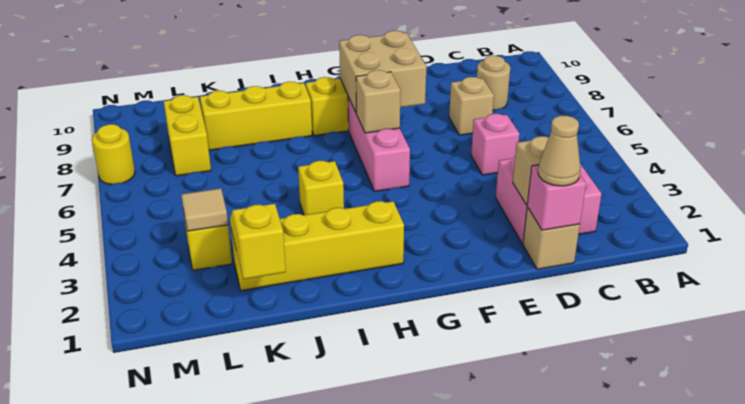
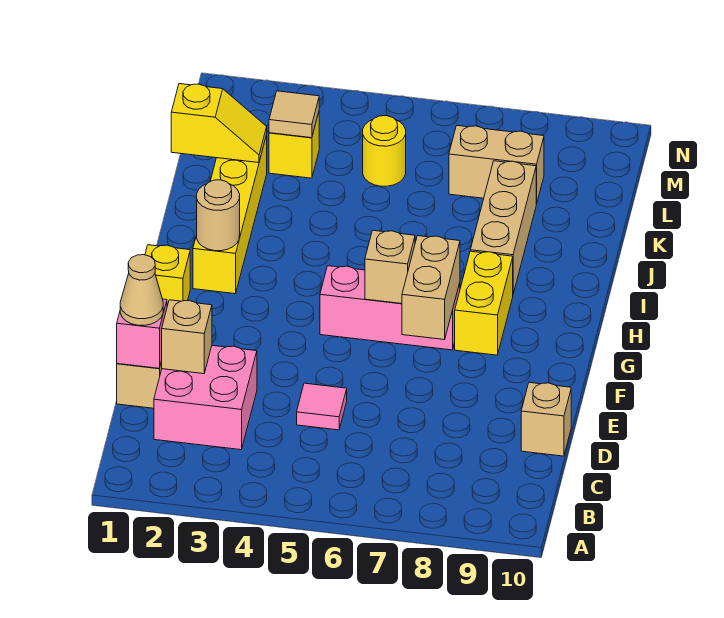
tan 1x1 round brick [477,56,510,110] -> tan 1x1 round brick moved to [197,180,240,251]
pink 1x1 brick [471,114,519,175] -> pink 1x1 tile [297,383,347,430]
tan 1x1 brick [449,77,494,135] -> tan 1x1 brick moved to [521,382,571,456]
tan 2x2 brick [339,31,426,113] -> tan 1x2 brick [402,236,460,340]
yellow 1x1 brick [298,161,344,215] -> yellow 1x1 brick moved to [145,245,190,306]
yellow 1x3 brick [200,82,312,150] -> tan 1x3 brick [470,161,536,293]
yellow 1x2 brick [164,95,211,176] -> tan 1x2 brick [449,126,544,204]
yellow 1x1 round brick [92,124,135,184] -> yellow 1x1 round brick moved to [363,116,406,186]

